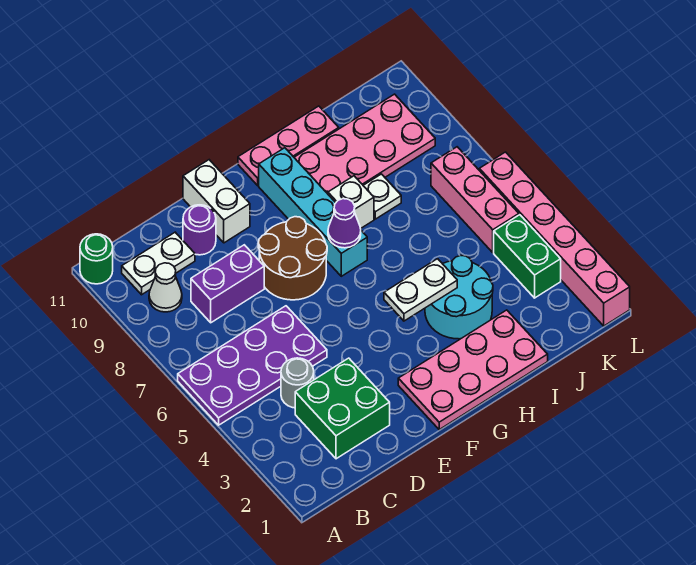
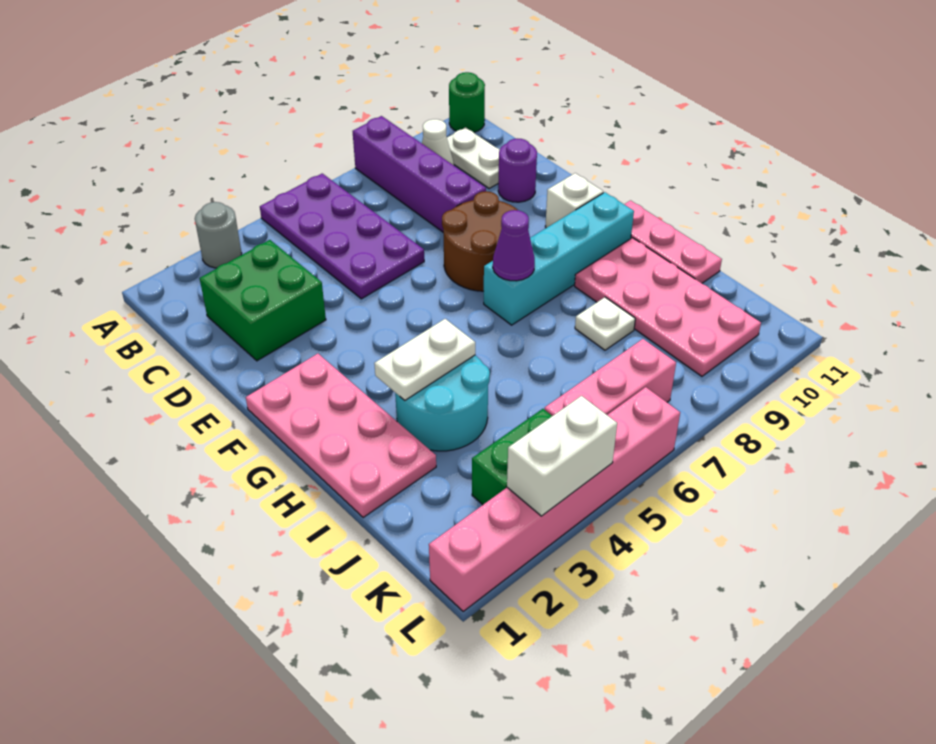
grey 1x1 round brick [281,358,314,408] -> grey 1x1 round brick moved to [195,202,242,268]
purple 1x2 brick [191,245,264,323] -> purple 1x4 brick [353,116,486,232]
white 1x2 brick [183,160,250,243] -> white 1x2 brick moved to [507,396,617,516]
white 1x2 plate [384,259,457,321] -> white 1x2 plate turned to [374,319,475,400]
white 1x1 brick [328,176,374,229] -> white 1x1 brick moved to [545,173,603,228]

